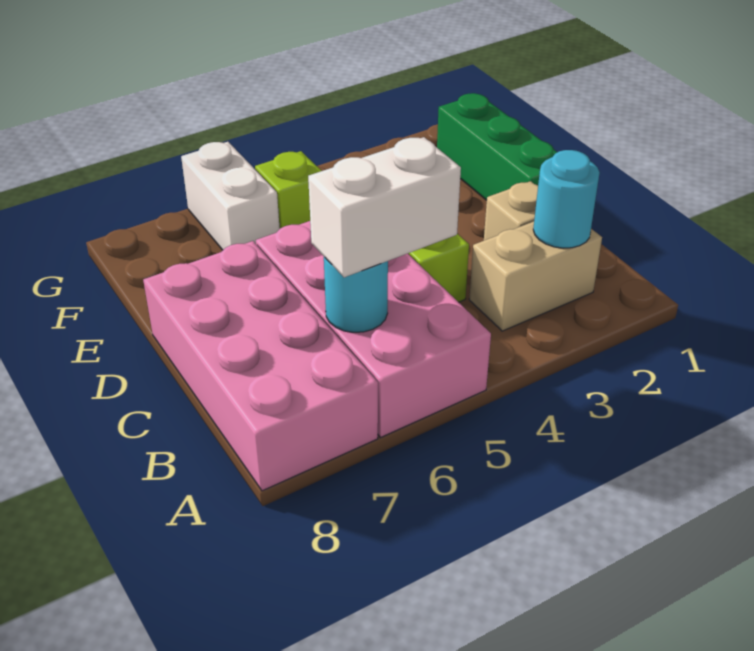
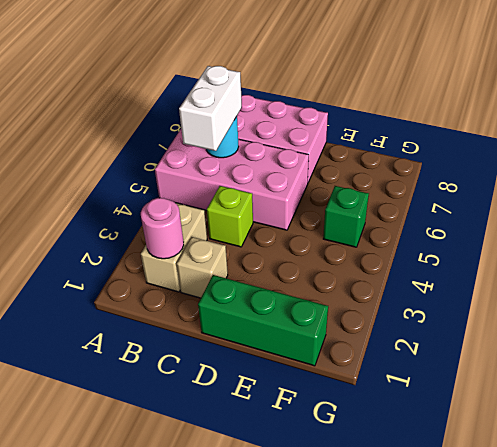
cyan 1x1 round brick [533,150,600,248] -> pink 1x1 round brick [141,198,184,259]
lime 1x1 brick [255,151,321,228] -> green 1x1 brick [323,186,369,247]
white 1x2 brick [181,142,280,250] -> none

